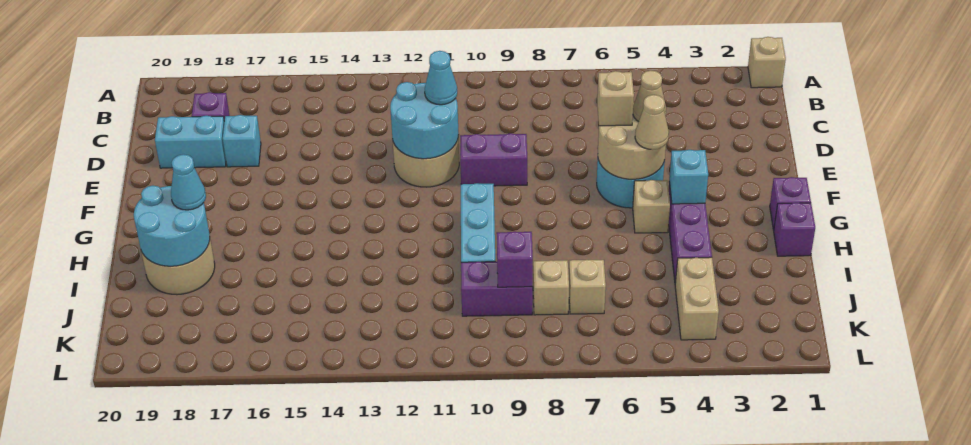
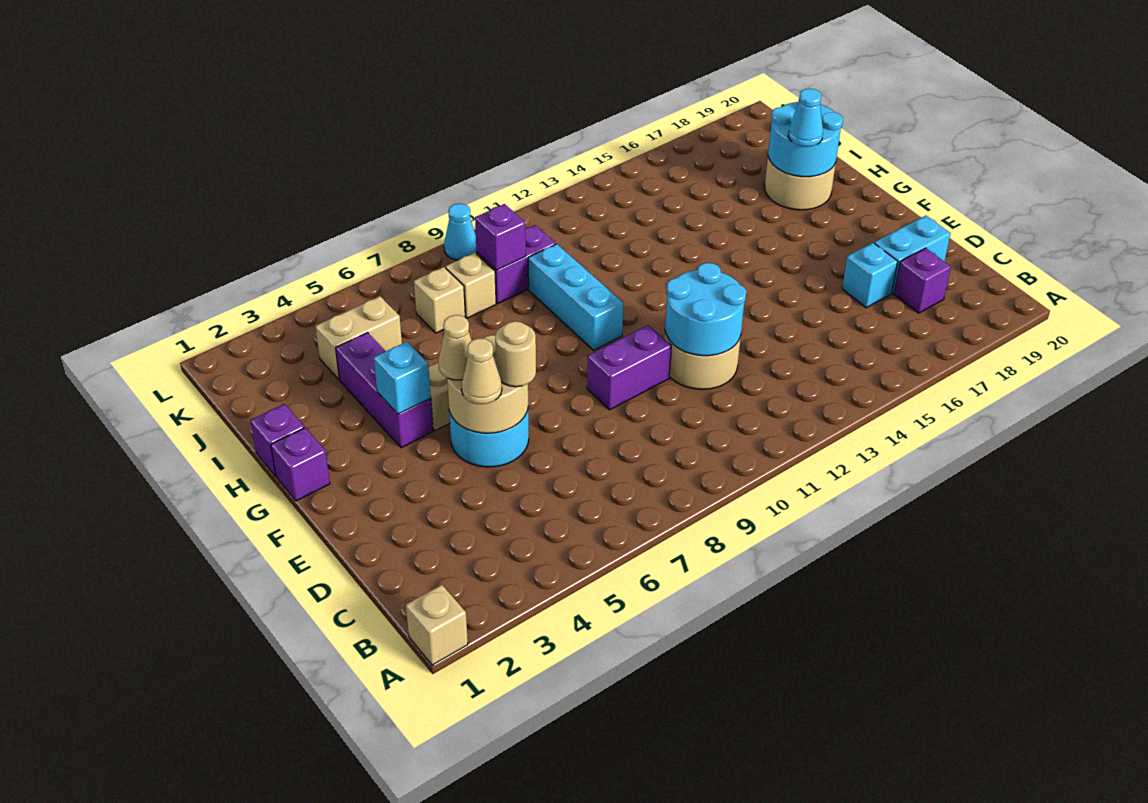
cyan 1x1 cone [425,51,457,105] -> cyan 1x1 cone moved to [444,203,477,260]
tan 1x1 brick [597,71,634,126] -> tan 1x1 round brick [495,321,536,387]
tan 1x2 brick [675,257,719,340] -> tan 1x2 brick turned to [316,296,402,379]

